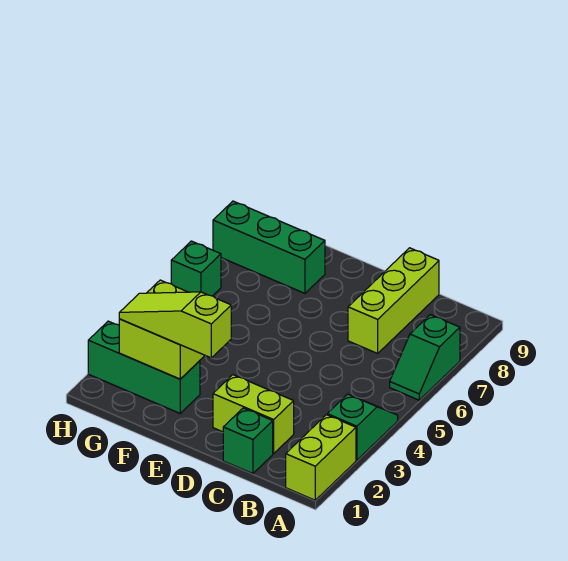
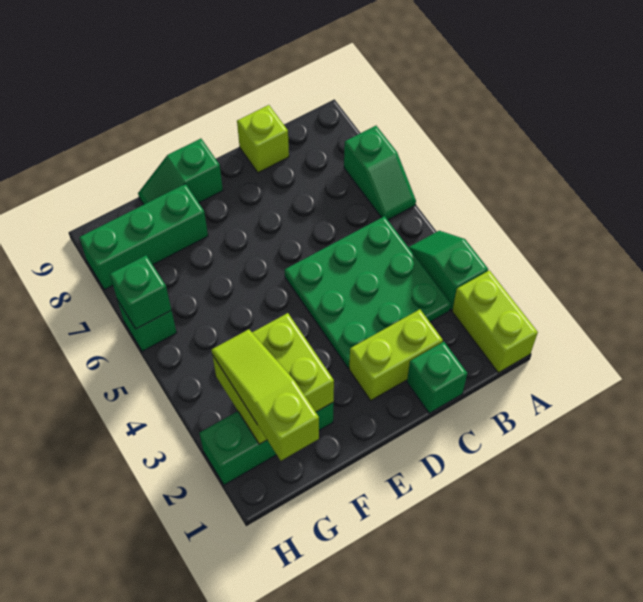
none -> green 3x3 plate [285,216,451,368]
lime 1x3 brick [348,248,439,353] -> lime 1x1 brick [237,105,289,173]
lime 1x3 slope [119,292,231,358] -> lime 1x3 slope turned to [212,329,319,461]
none -> green 1x2 slope [138,139,223,205]
none -> green 1x1 brick [110,255,171,329]

